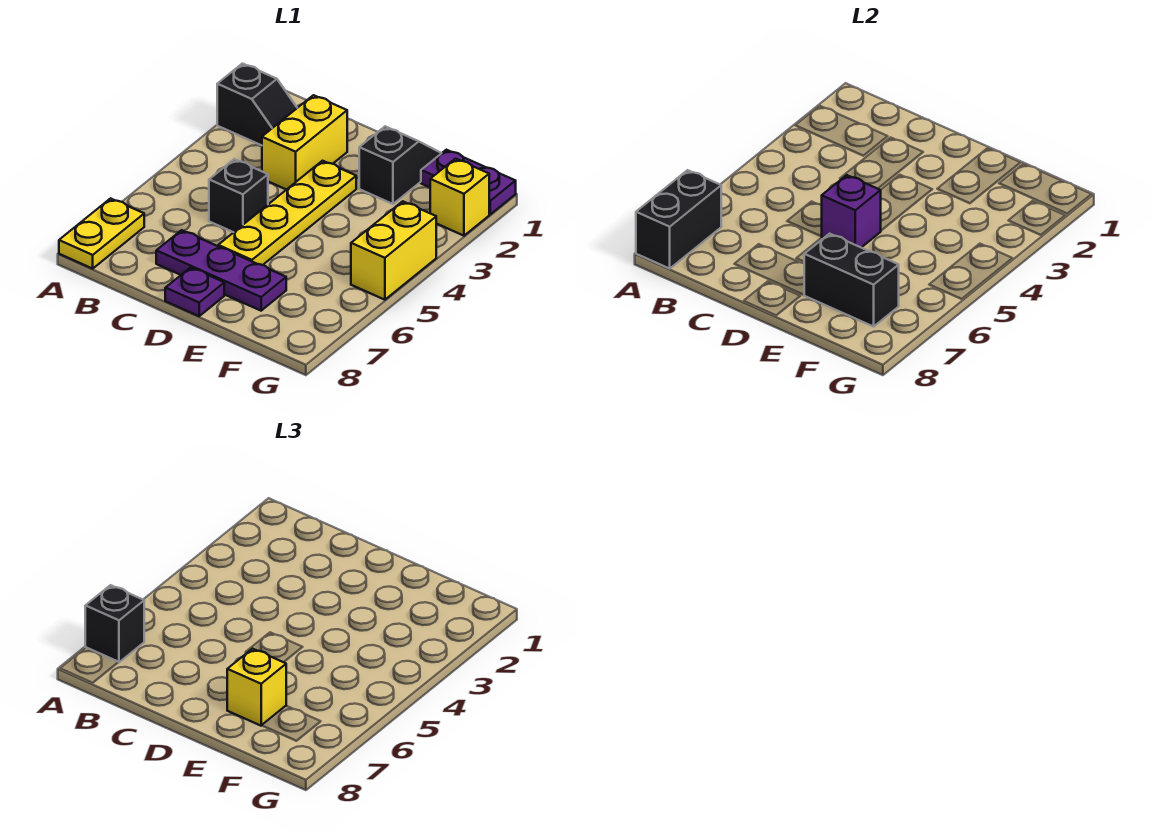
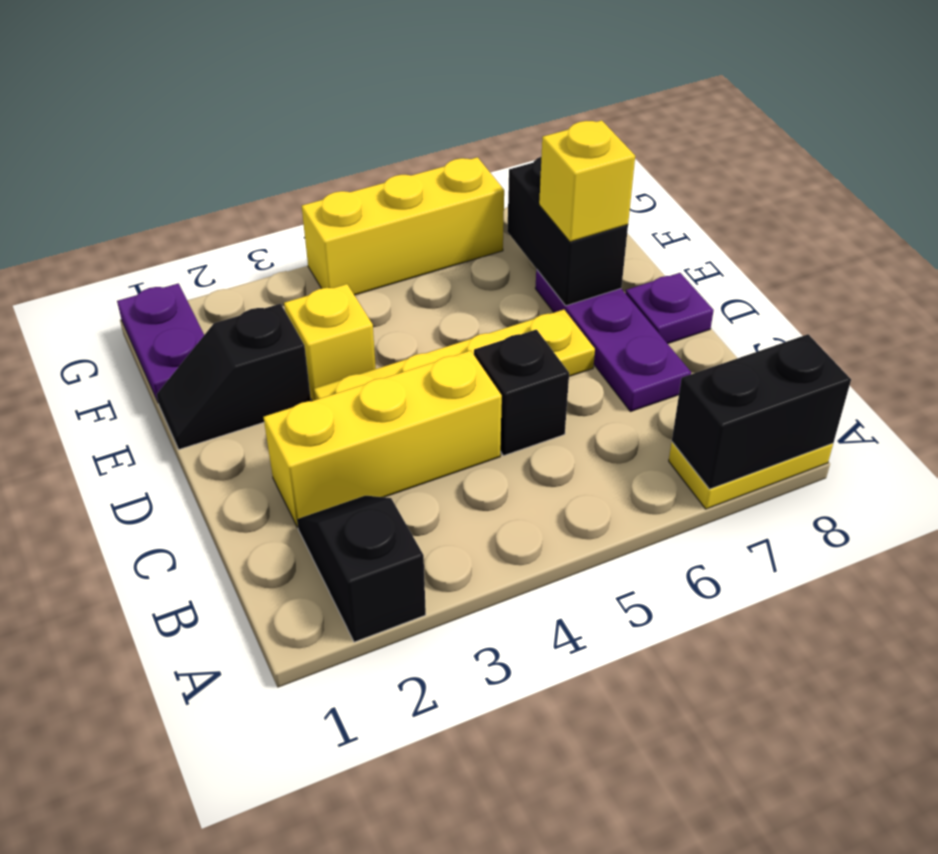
black 1x1 brick [85,585,144,662] -> none
yellow 1x2 brick [262,95,347,190] -> yellow 1x3 brick [264,351,502,527]
purple 1x1 brick [822,175,881,248] -> none
yellow 1x1 brick [430,159,489,236] -> yellow 1x1 brick moved to [284,284,376,401]
yellow 1x2 brick [351,201,436,300] -> yellow 1x3 brick [302,157,504,295]

